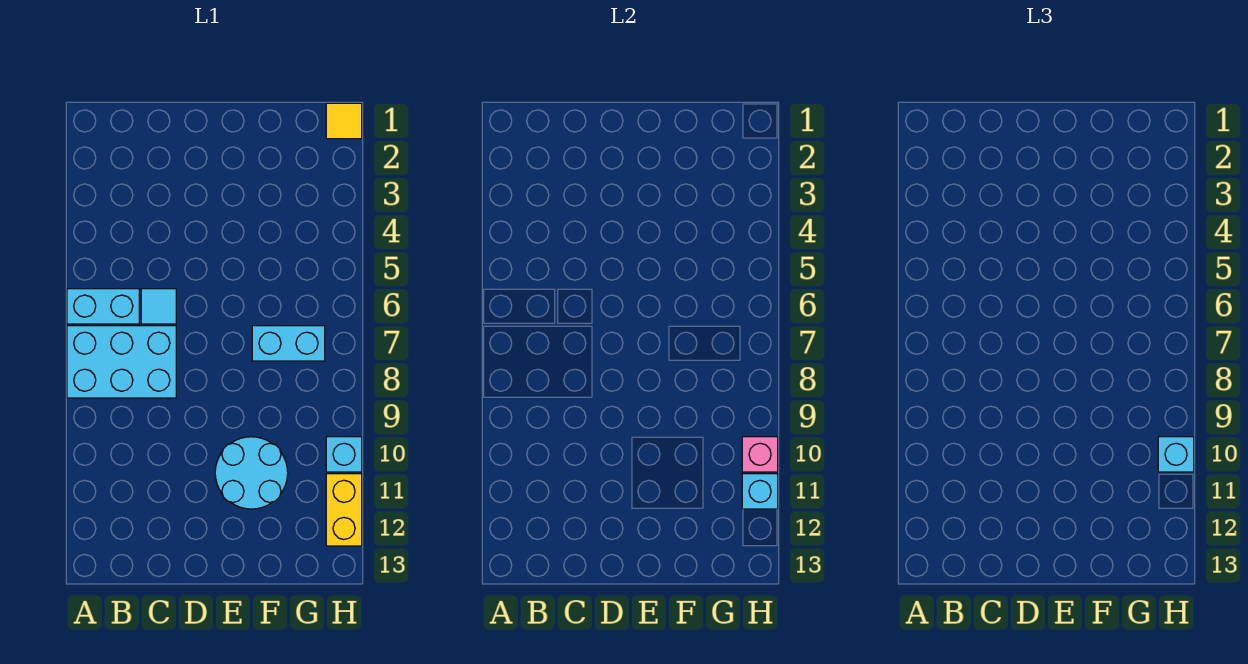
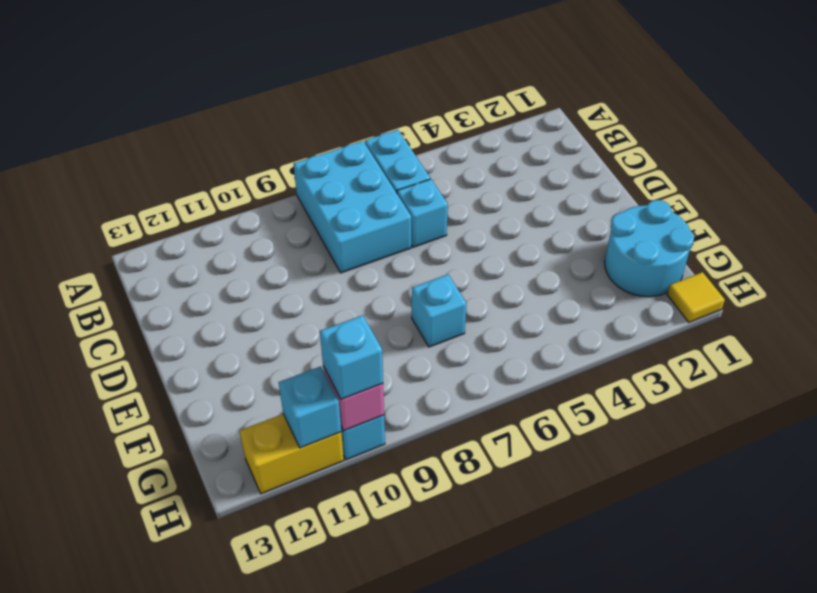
cyan 1x1 tile [141,289,176,324] -> cyan 1x1 brick [397,179,448,247]
cyan 2x2 round brick [215,437,288,509] -> cyan 2x2 round brick moved to [605,200,694,297]
cyan 1x2 brick [252,326,325,361] -> cyan 1x1 brick [412,275,467,347]

